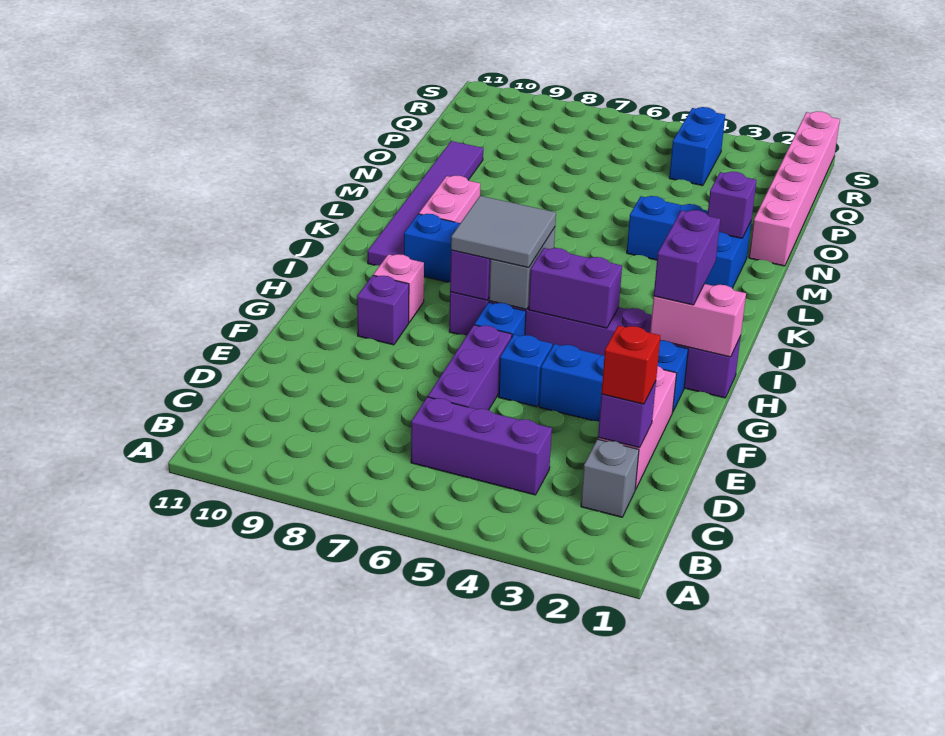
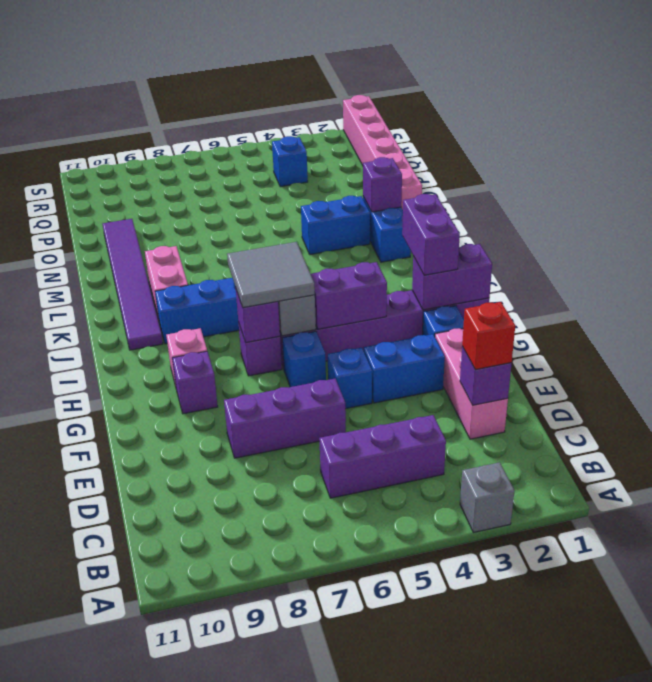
grey 1x1 brick [581,439,639,517] -> grey 1x1 brick moved to [460,462,514,533]
purple 1x3 brick [428,325,512,410] -> purple 1x3 brick turned to [224,379,346,458]
pink 1x2 brick [650,284,746,357] -> purple 1x2 brick [412,244,492,310]
blue 1x2 brick [669,107,725,186] -> blue 1x1 brick [272,136,308,187]

